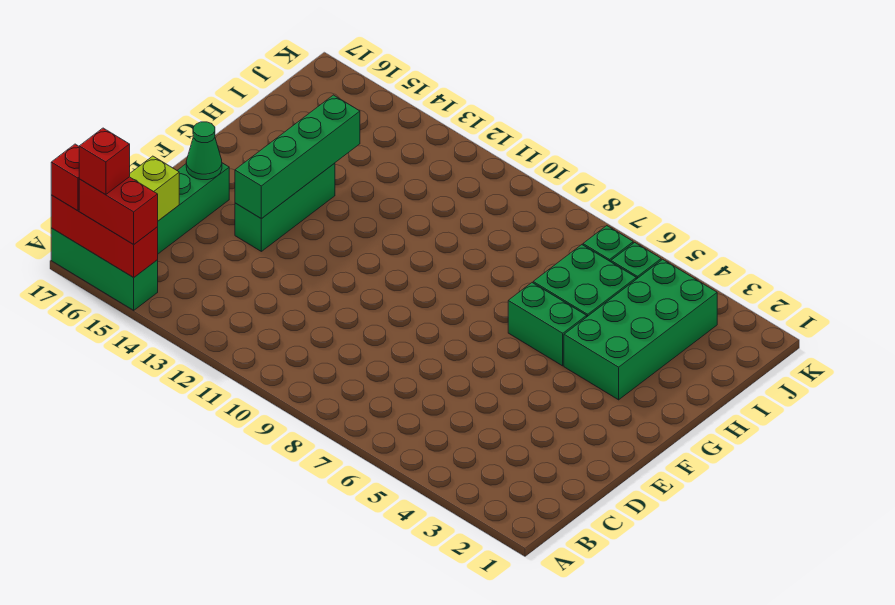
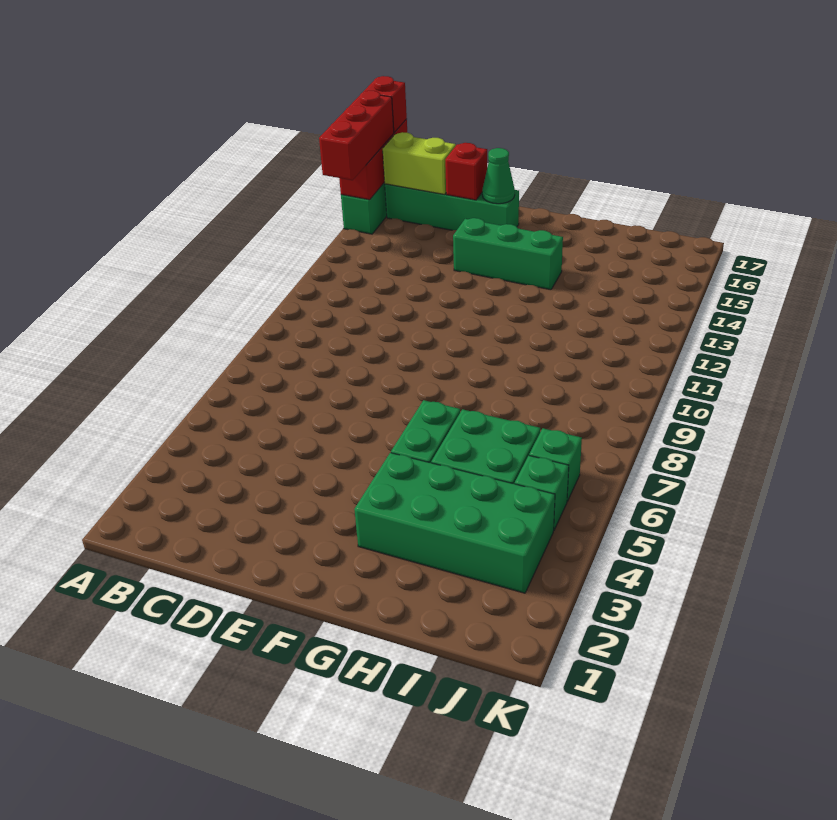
red 1x2 brick [79,177,158,245] -> red 1x3 brick [319,91,394,180]
red 1x1 brick [79,128,130,195] -> red 1x1 brick moved to [445,143,487,200]
green 1x4 brick [235,95,360,219] -> none

